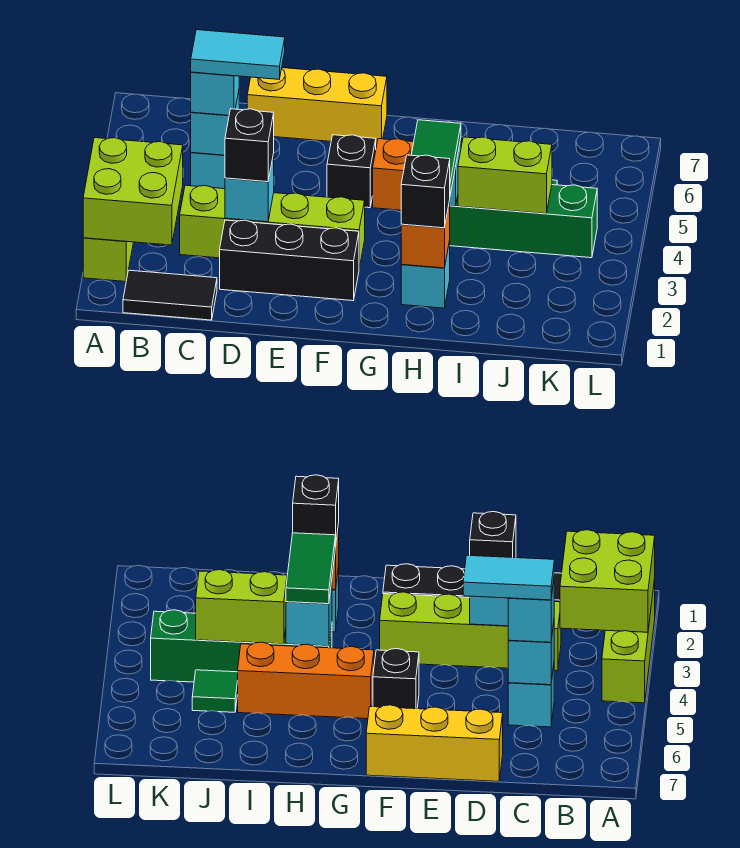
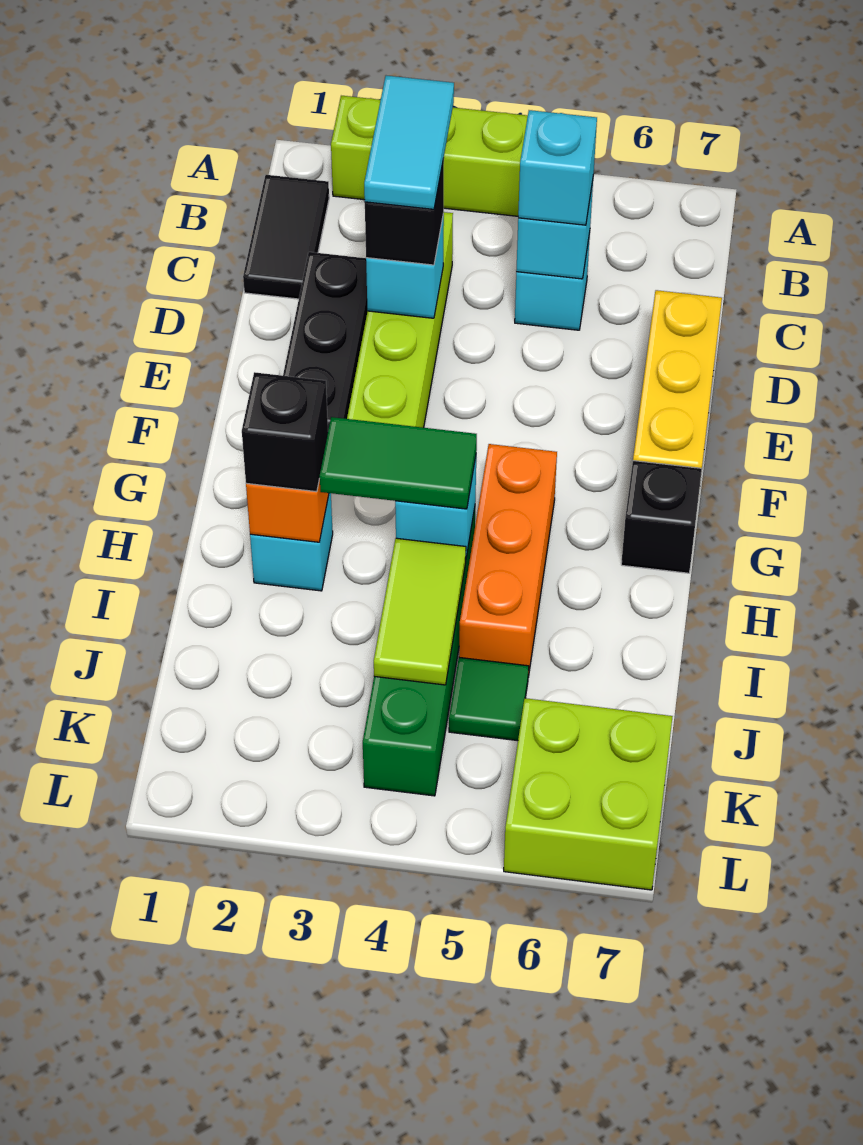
lime 2x2 brick [83,138,183,245] -> lime 2x2 brick moved to [504,698,673,890]
cyan 1x2 tile [191,30,285,79] -> cyan 1x2 tile moved to [364,76,454,209]
black 1x1 brick [327,135,376,208] -> black 1x1 brick moved to [621,461,702,573]
lime 1x2 brick [458,137,552,214] -> lime 1x2 tile [374,538,466,685]

